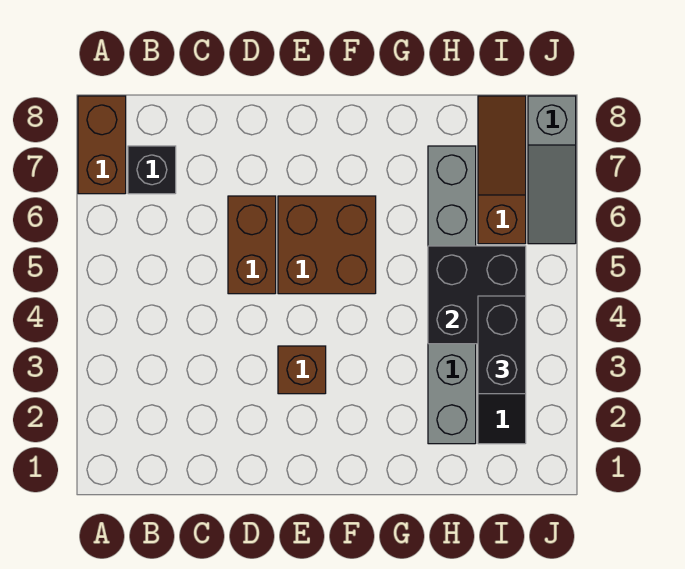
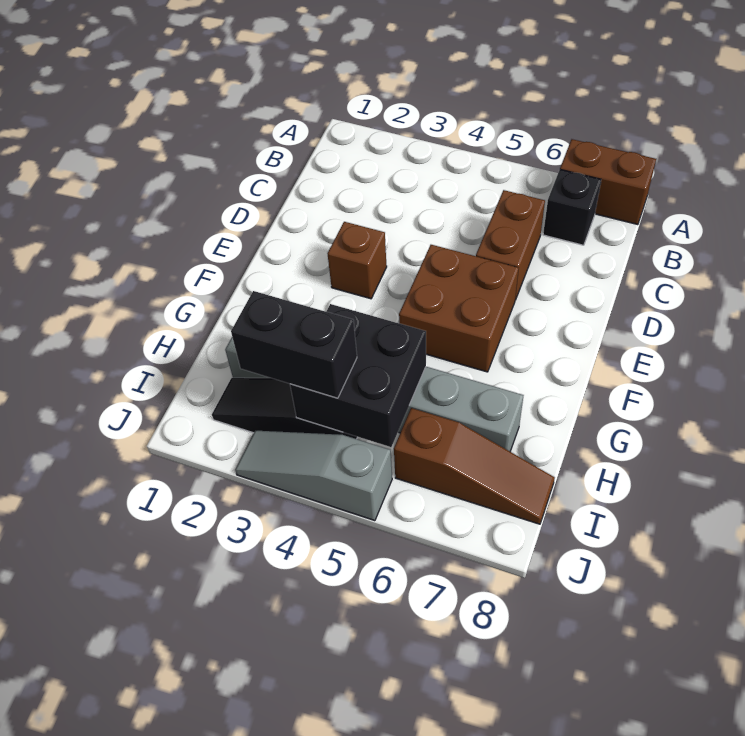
brown 1x2 brick [228,196,276,294] -> brown 1x2 brick turned to [476,190,545,300]
grey 1x3 slope [528,96,576,244] -> grey 1x3 slope moved to [235,430,392,521]

